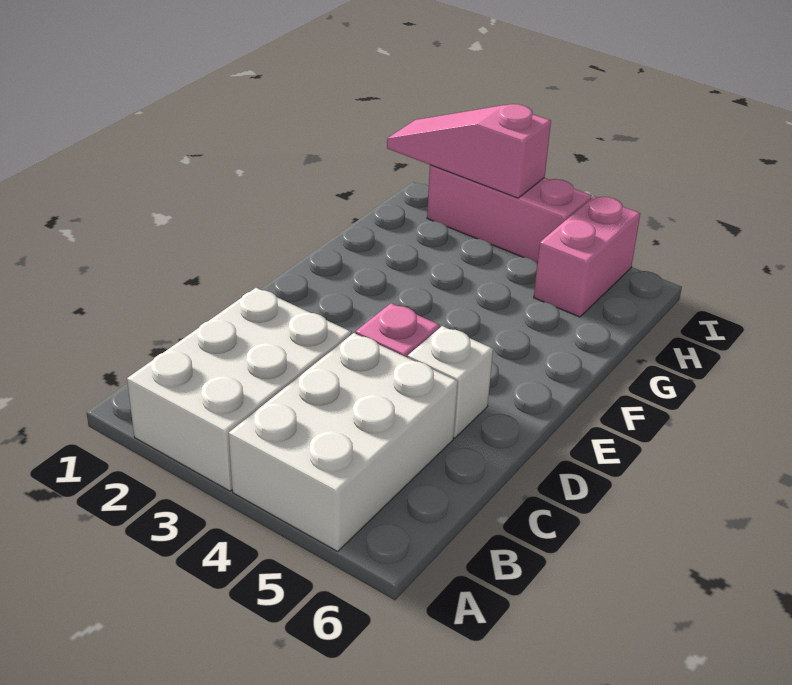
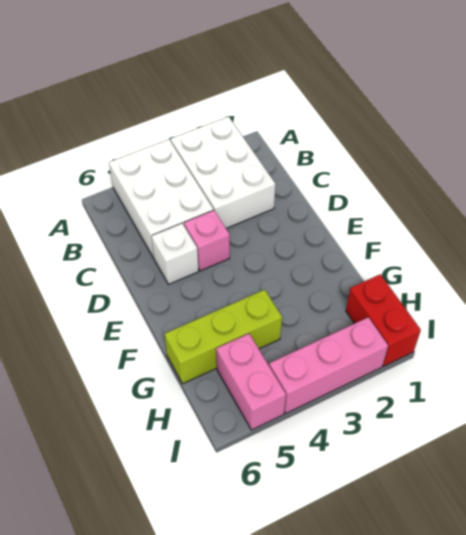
none -> lime 1x3 brick [164,290,282,384]
none -> red 1x2 brick [346,274,421,366]
pink 1x3 slope [387,104,551,198] -> none

